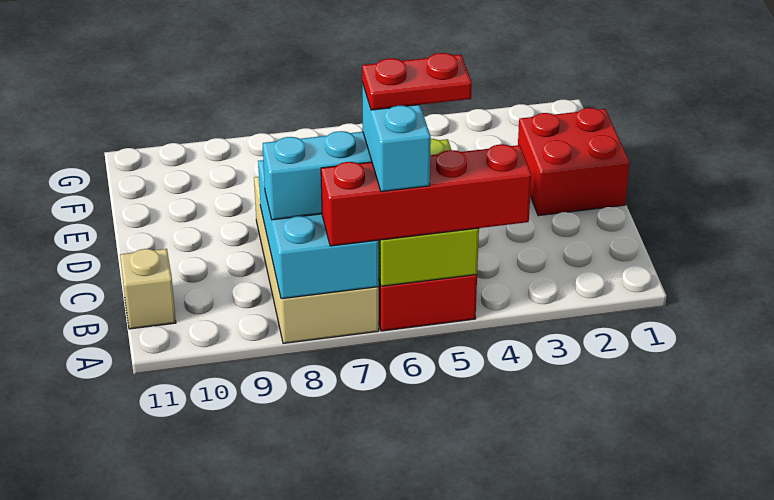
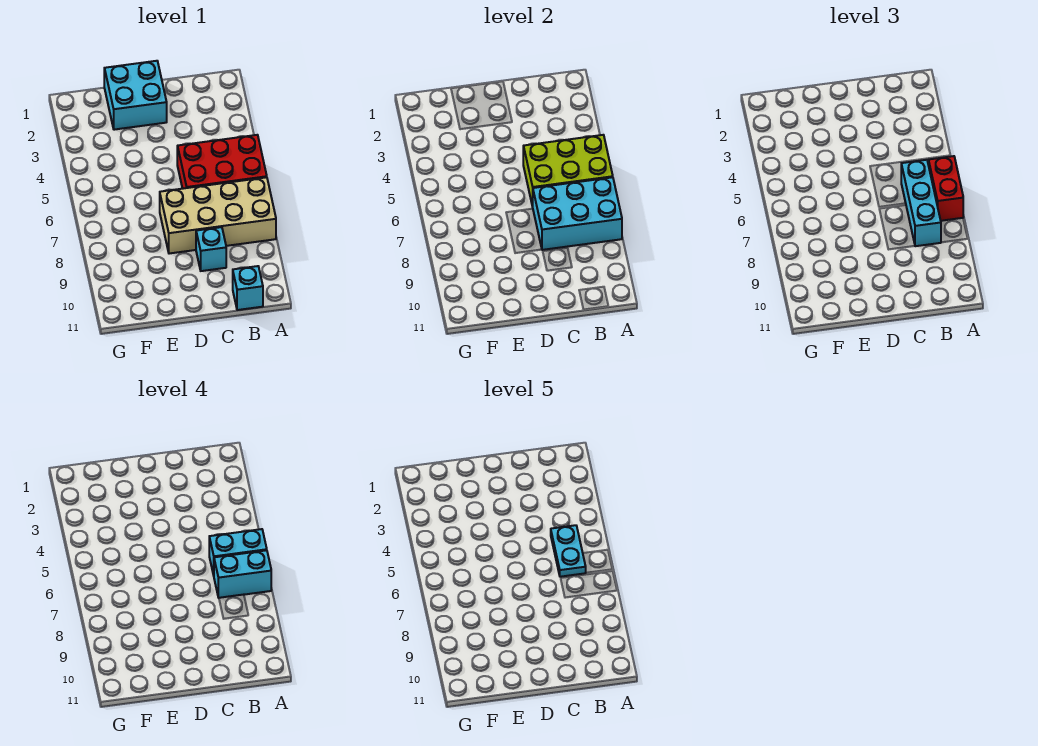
red 1x4 brick [321,144,531,246] -> red 1x2 brick [929,156,963,221]
none -> cyan 1x2 brick [214,550,271,598]
red 1x2 plate [362,53,472,110] -> cyan 1x2 plate [551,525,586,577]
tan 1x1 brick [120,249,176,329] -> cyan 1x1 brick [233,266,263,310]
none -> cyan 1x1 brick [196,227,226,271]
red 2x2 brick [518,108,630,216] -> cyan 2x2 brick [104,61,167,130]

